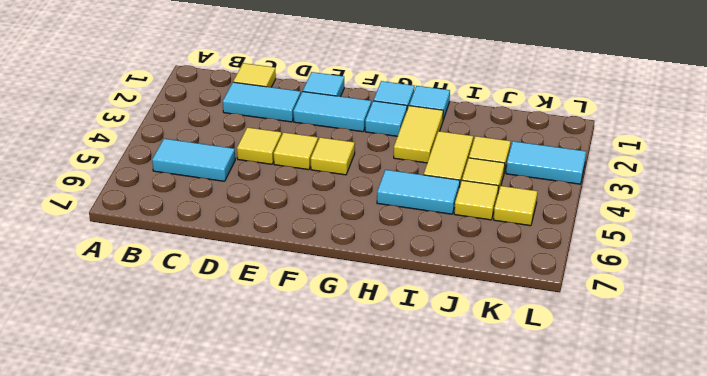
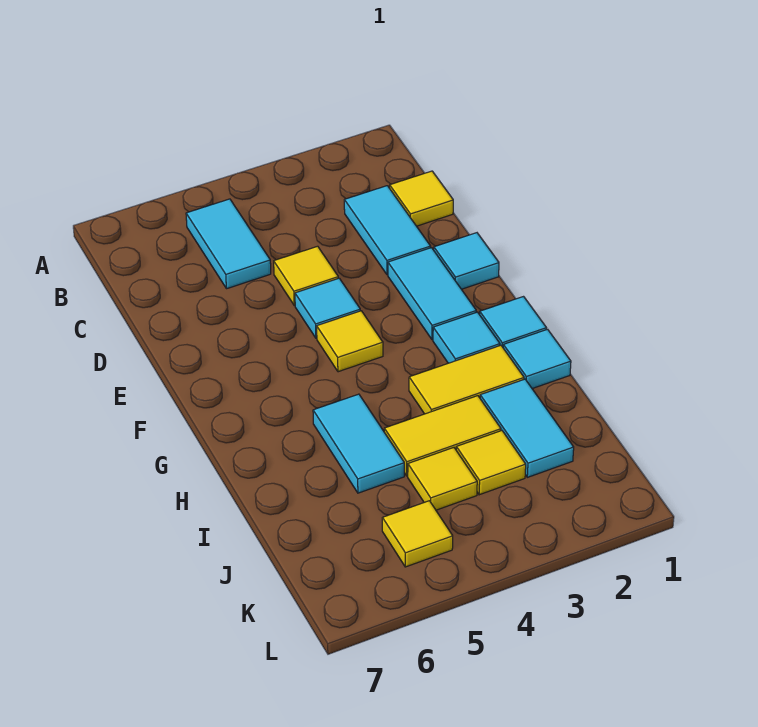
yellow 1x1 tile [274,132,318,170] -> cyan 1x1 tile [295,278,360,338]
yellow 1x1 tile [454,180,499,220] -> none
cyan 1x2 tile [506,141,586,184] -> cyan 1x2 tile moved to [480,379,574,477]

